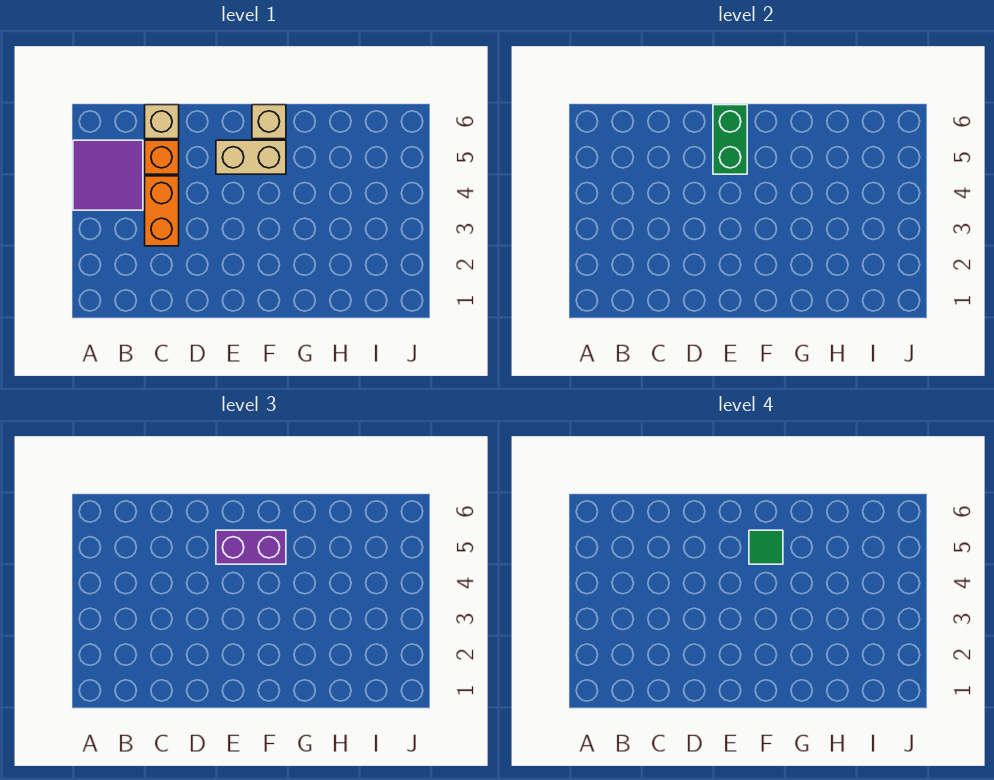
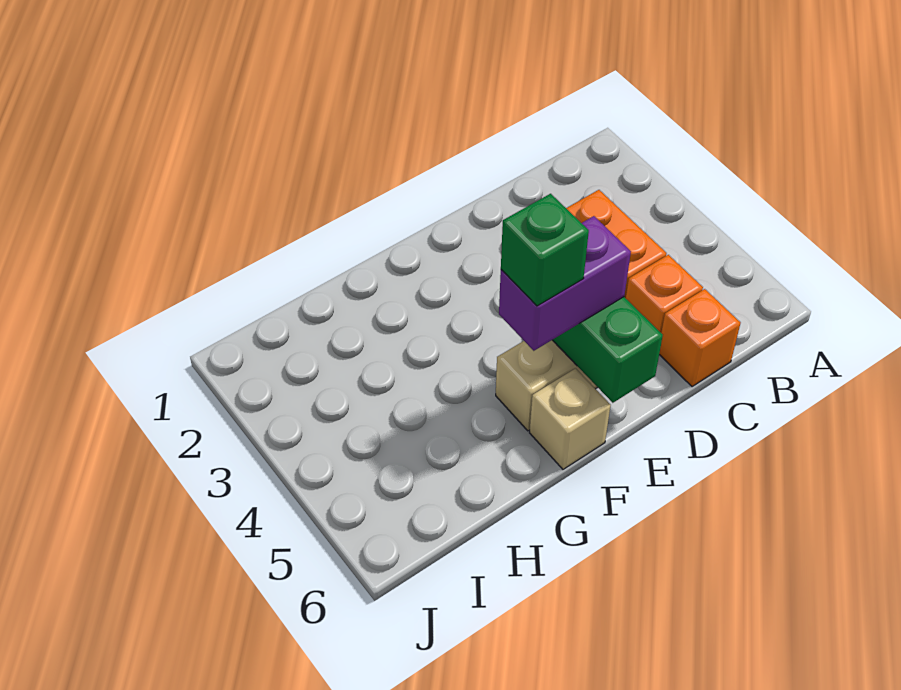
purple 2x2 tile [73,140,143,210] -> none
tan 1x1 brick [145,105,179,139] -> orange 1x1 brick [659,289,741,387]
green 1x1 tile [749,530,783,564] -> green 1x1 brick [501,194,589,306]

